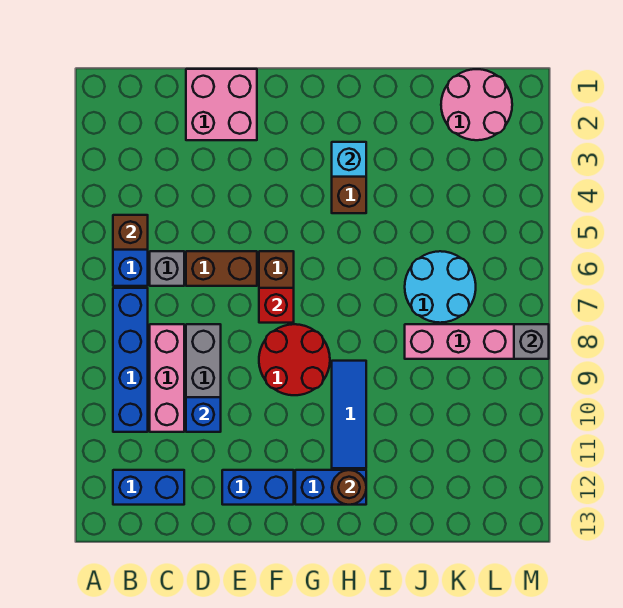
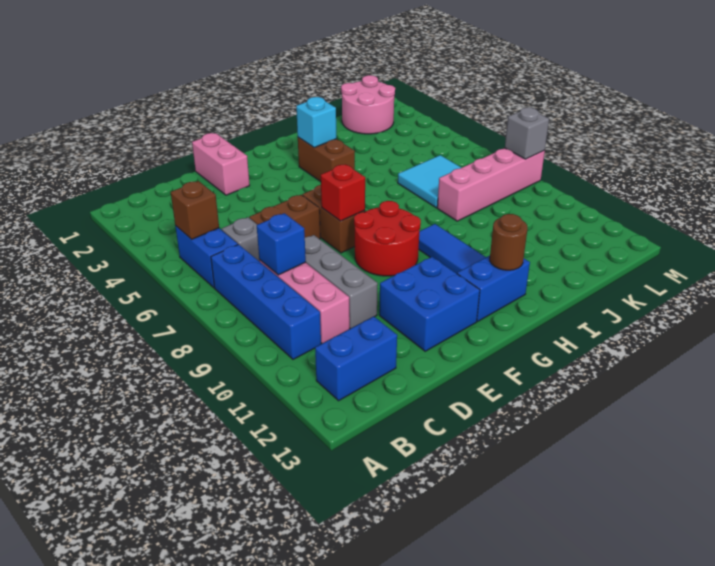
pink 2x2 brick [186,69,257,140] -> pink 1x2 brick [192,133,250,195]
blue 1x1 brick [186,397,221,432] -> blue 1x1 brick moved to [257,213,306,275]
blue 1x2 brick [222,470,294,505] -> blue 2x2 brick [379,257,480,351]
cyan 2x2 round brick [405,251,476,323] -> cyan 2x2 tile [398,155,461,208]

